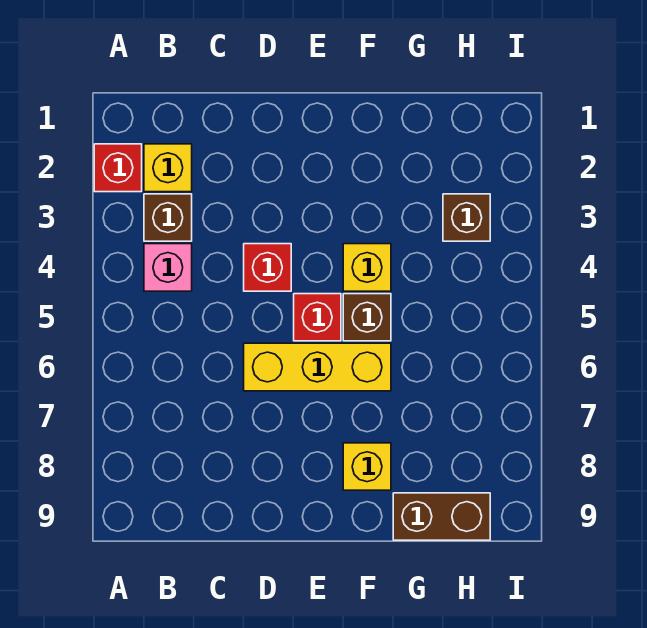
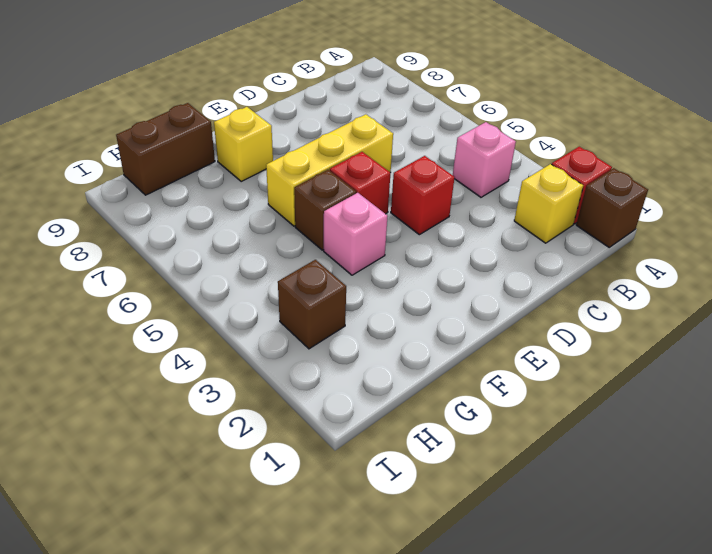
brown 1x1 brick [144,194,192,241] -> brown 1x1 brick moved to [576,168,648,247]
yellow 1x1 brick [343,244,391,291] -> pink 1x1 brick [324,193,388,275]

